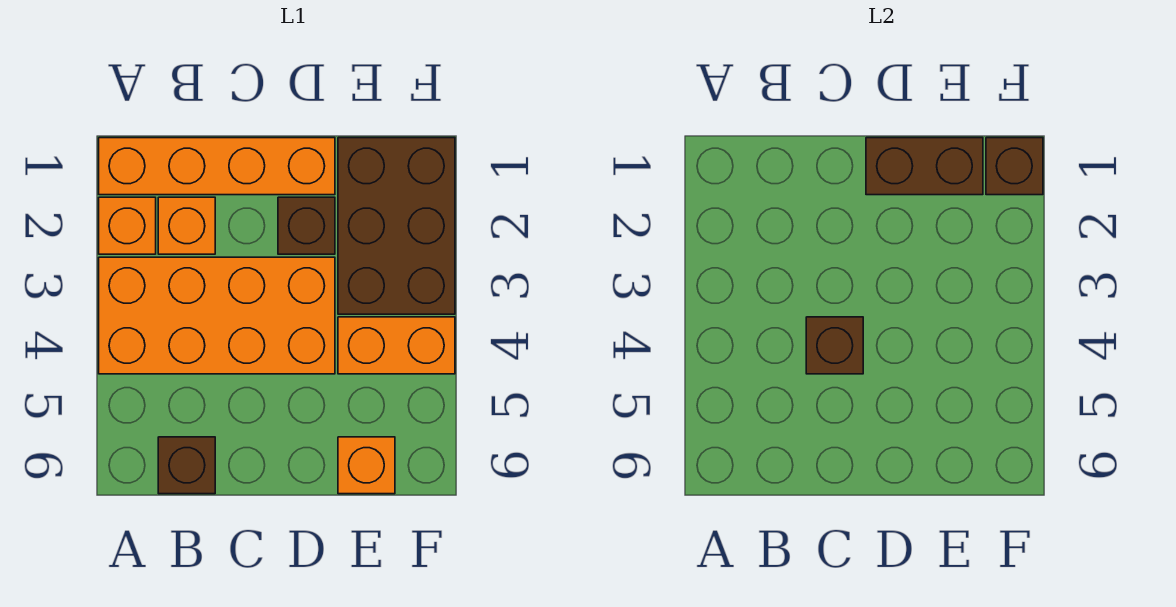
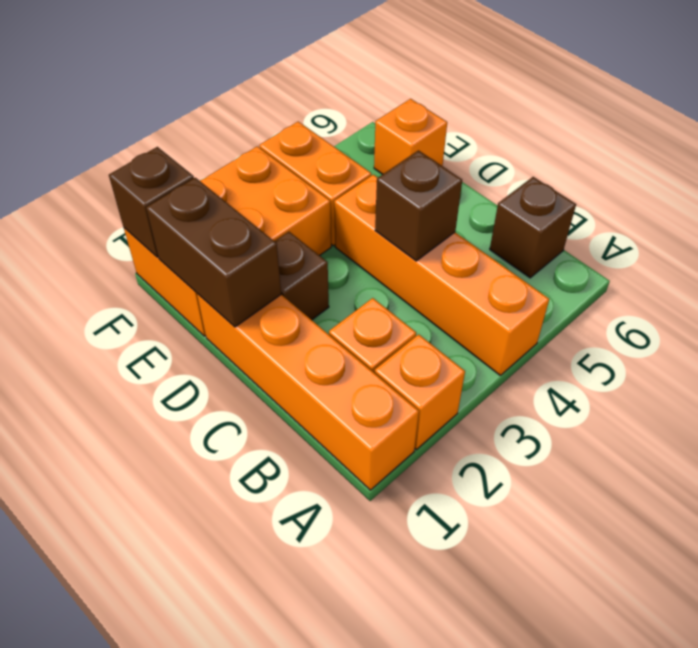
orange 2x4 brick [99,257,335,374] -> orange 1x4 brick [334,175,549,375]
brown 2x3 brick [338,138,455,314] -> orange 2x3 brick [124,146,331,336]

